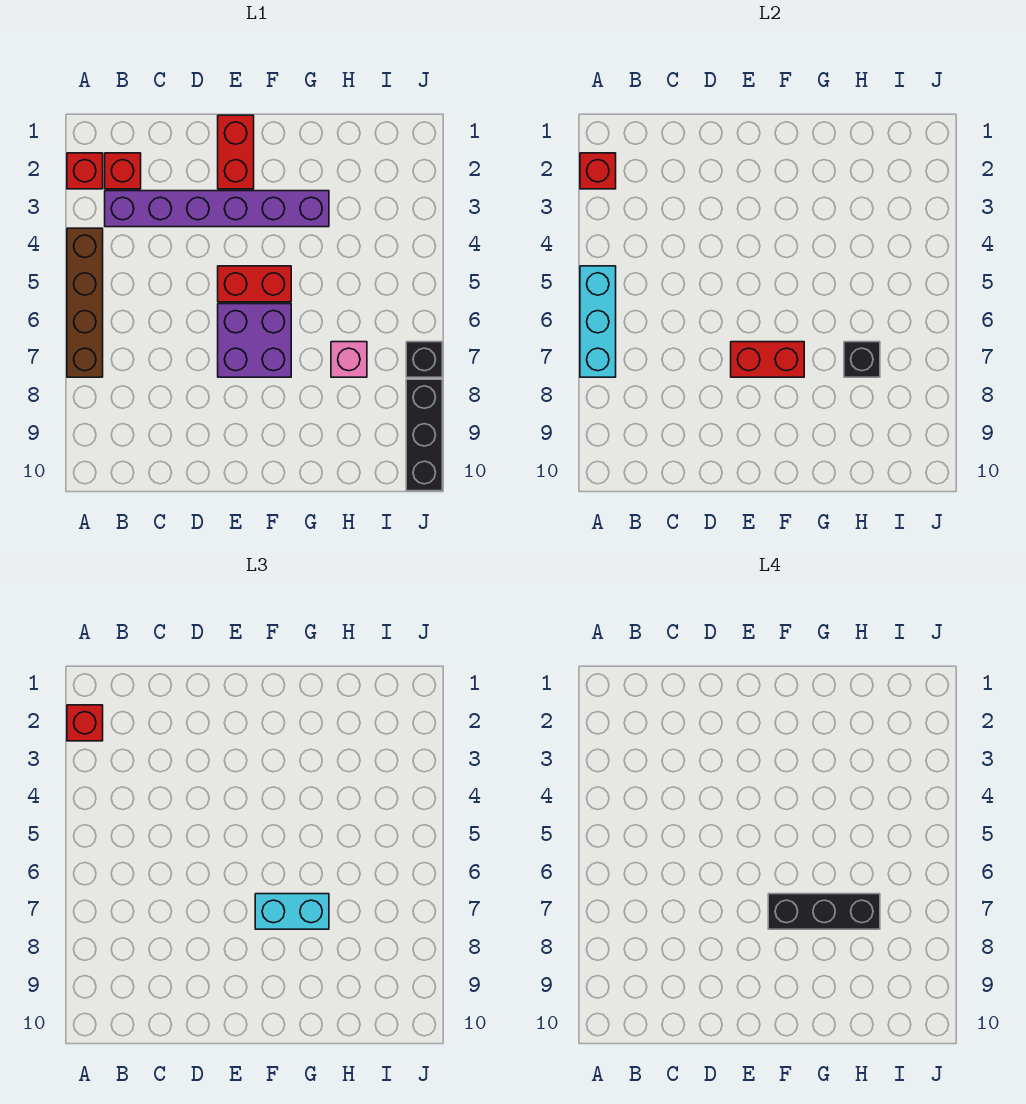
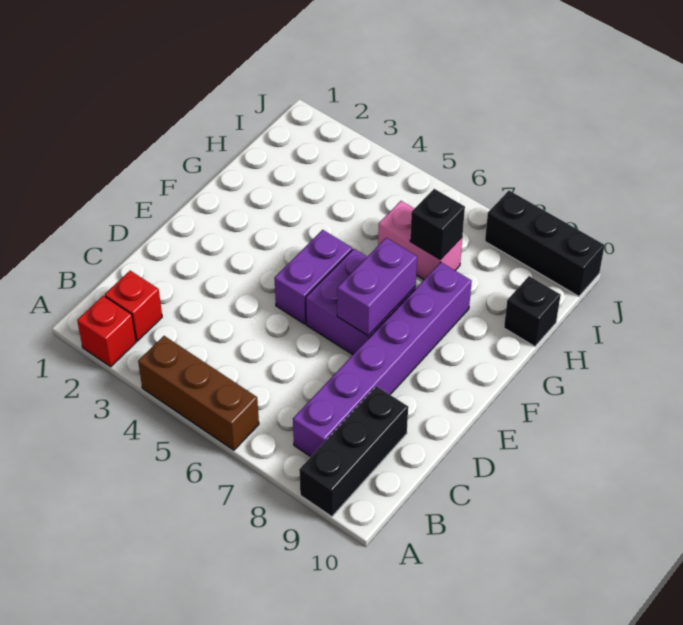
red 1x1 brick [580,153,616,189] -> none
red 1x1 brick [67,705,103,741] -> none
brown 1x4 brick [67,228,103,377] -> brown 1x3 brick [138,336,259,450]
cyan 1x3 brick [580,266,616,377] -> none
purple 1x6 brick [105,191,329,227] -> purple 1x6 brick moved to [293,262,472,457]
red 1x2 brick [218,115,254,189] -> none
red 1x2 brick [218,266,291,302] -> purple 1x2 brick [274,230,352,324]
red 1x2 brick [731,342,804,377] -> purple 1x2 brick [337,238,417,336]
cyan 1x2 brick [255,894,329,929] -> none
black 1x3 brick [768,894,880,929] -> black 1x3 brick moved to [299,386,408,517]
pink 1x1 brick [331,342,367,377] -> pink 1x2 brick [378,201,462,280]
black 1x1 brick [406,342,442,377] -> black 1x1 brick moved to [504,276,561,347]

